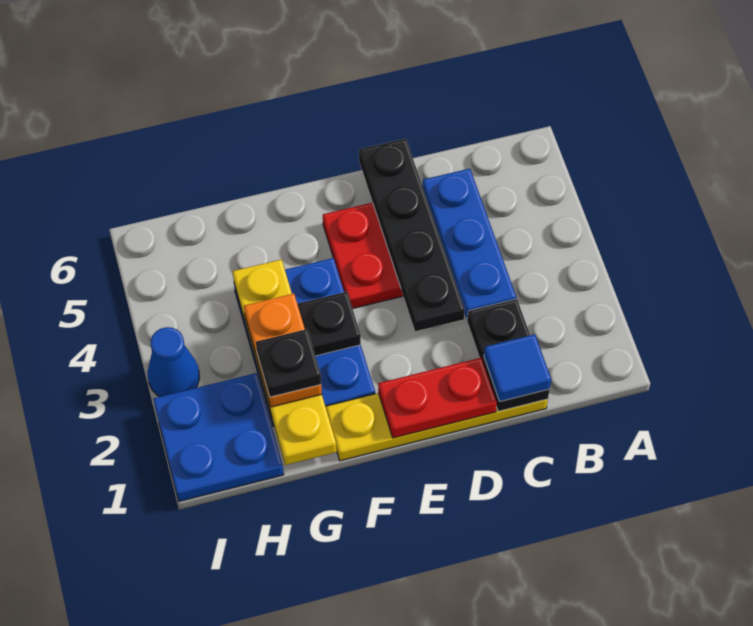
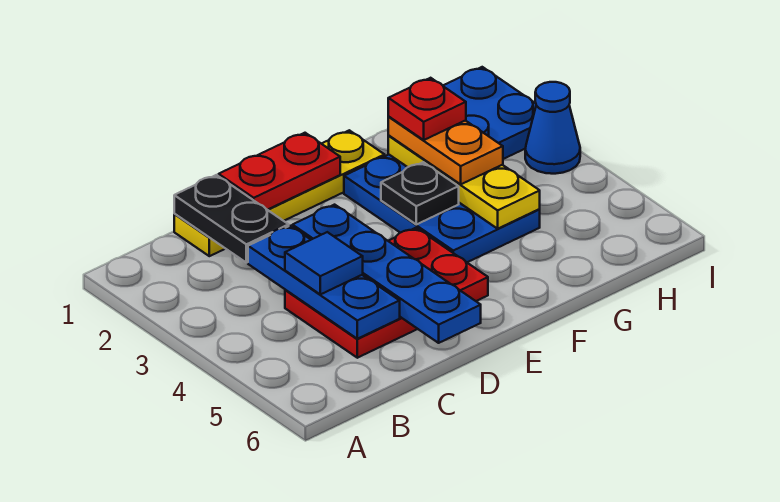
blue 1x1 tile [484,334,551,401] -> blue 1x1 tile moved to [285,232,363,294]
black 1x4 plate [359,139,465,331] -> blue 1x4 plate [292,205,481,343]
yellow 1x4 plate [232,260,337,465] -> yellow 1x3 plate [388,136,540,229]
black 1x1 plate [256,329,321,397] -> red 1x1 plate [388,78,466,140]

